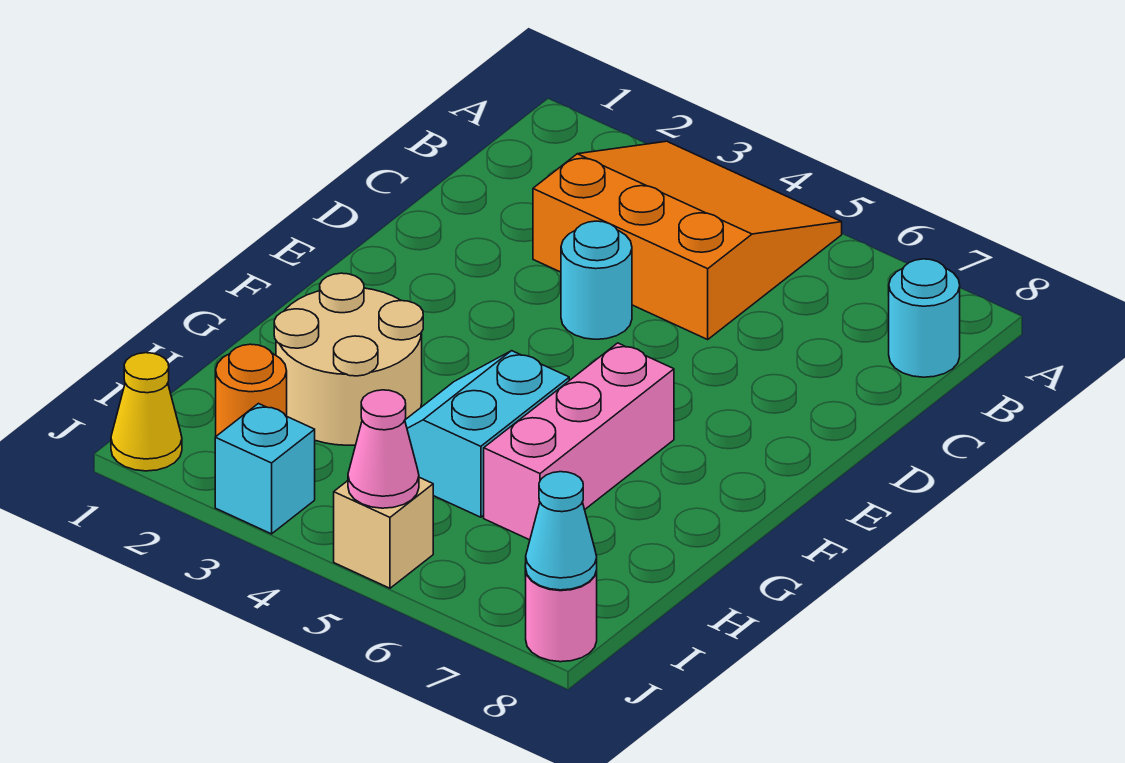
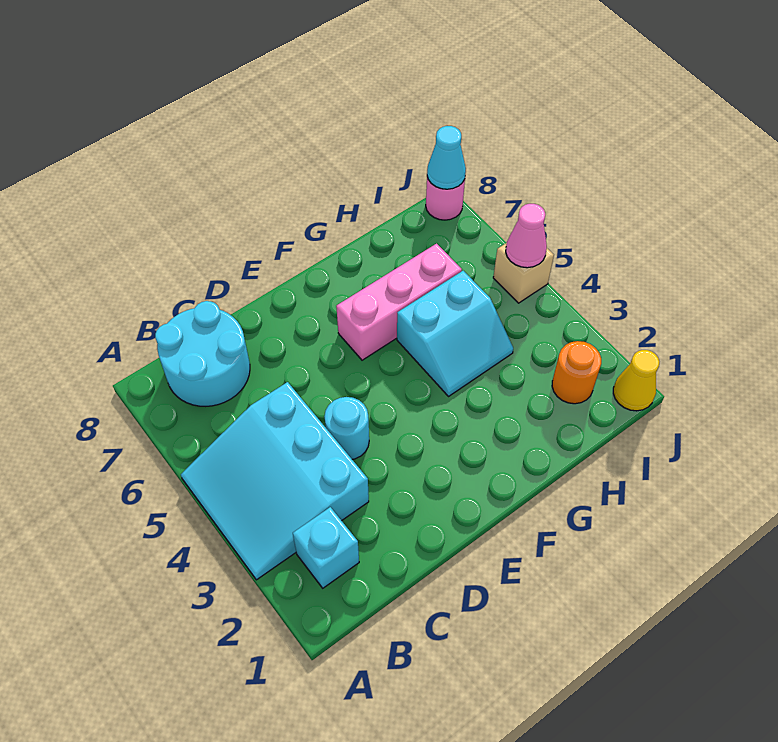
orange 3x3 slope [533,141,842,339] -> cyan 3x3 slope [181,382,369,580]
cyan 1x1 round brick [889,259,960,377] -> cyan 2x2 round brick [155,301,250,406]
tan 2x2 round brick [274,273,423,445] -> none
cyan 1x1 brick [215,404,315,534] -> cyan 1x1 brick moved to [293,507,359,588]

